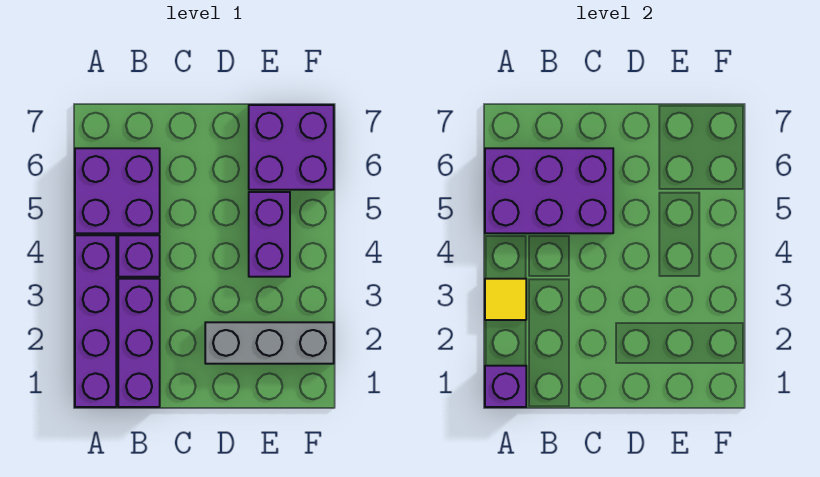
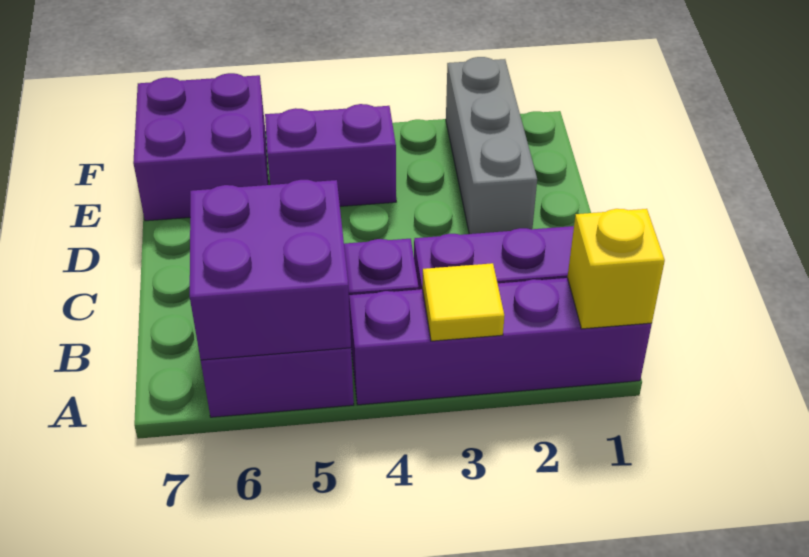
purple 1x1 brick [485,366,526,407] -> yellow 1x1 brick [567,209,665,329]
purple 2x3 brick [485,148,613,233] -> purple 2x2 brick [190,180,351,360]

